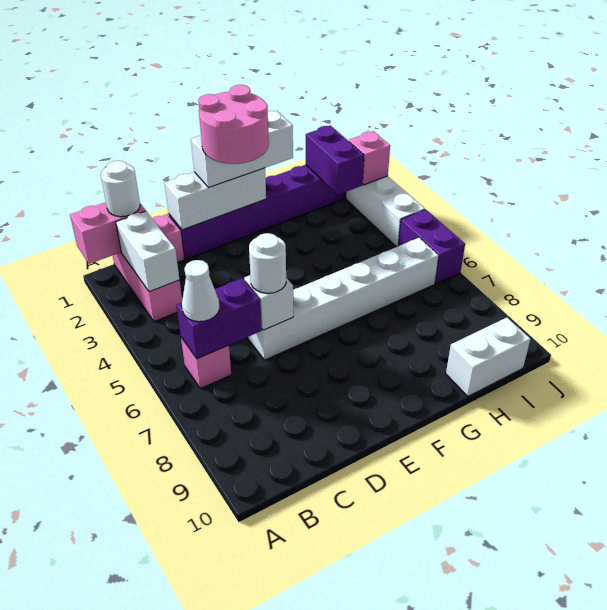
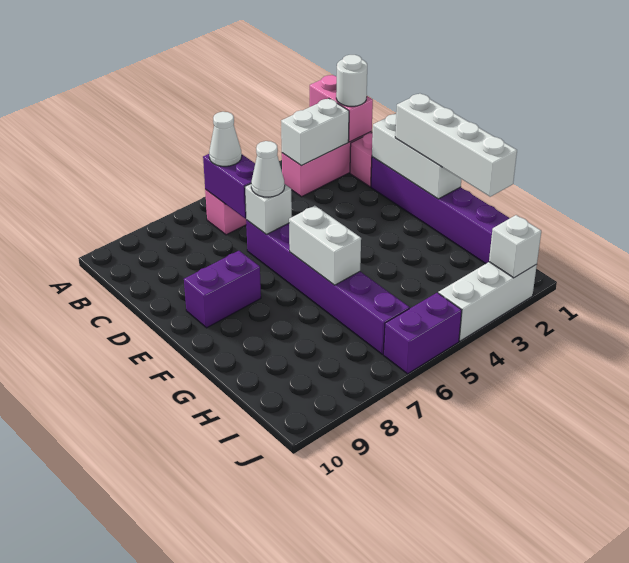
white 1x6 brick [248,238,439,360] -> purple 1x6 brick [246,220,410,354]
white 1x1 round brick [249,233,286,293] -> white 1x1 cone [251,141,285,197]
white 1x3 brick [191,111,293,188] -> white 1x4 brick [395,94,517,197]
pink 2x2 round brick [198,85,269,164] -> none
white 1x2 brick [446,317,530,396] -> white 1x2 brick moved to [289,206,361,285]
purple 1x2 brick [306,126,364,195] -> purple 1x2 brick moved to [184,251,261,328]
pink 1x1 brick [349,131,390,185] -> white 1x1 brick [489,215,541,278]

